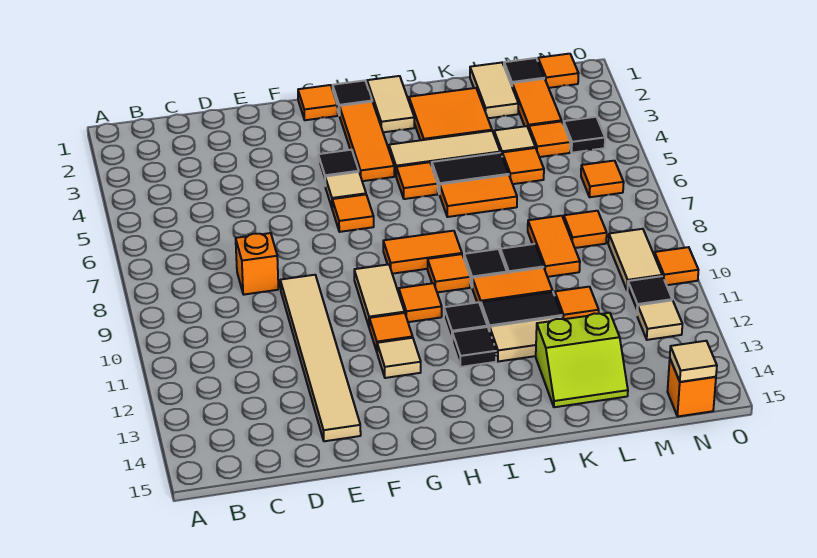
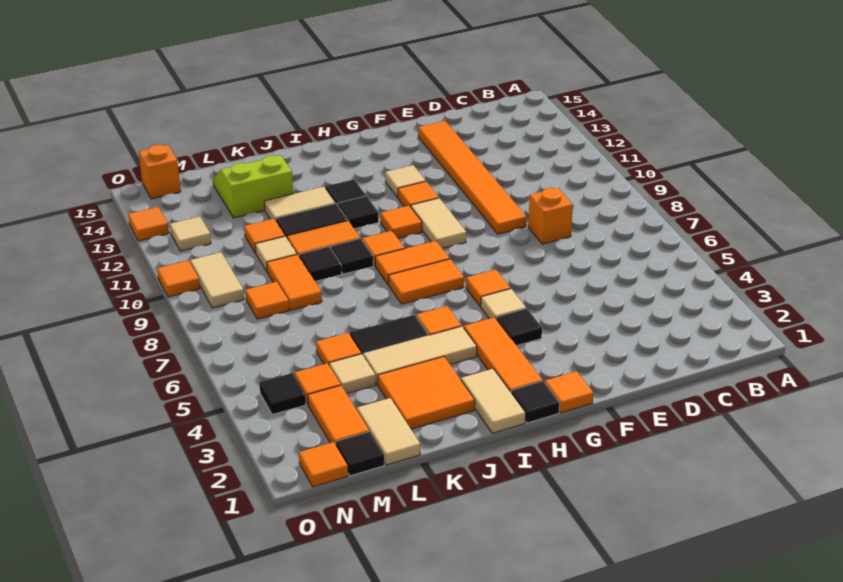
tan 1x6 tile [280,275,361,441] -> orange 1x6 tile [418,121,527,234]
orange 1x2 tile [440,175,517,217] -> orange 1x2 tile moved to [389,259,464,304]
orange 1x1 tile [581,161,624,197] -> orange 1x1 tile moved to [128,207,169,241]
black 1x1 tile [627,276,672,314] -> none
tan 1x1 tile [670,341,717,382] -> tan 1x1 tile moved to [255,236,297,271]

